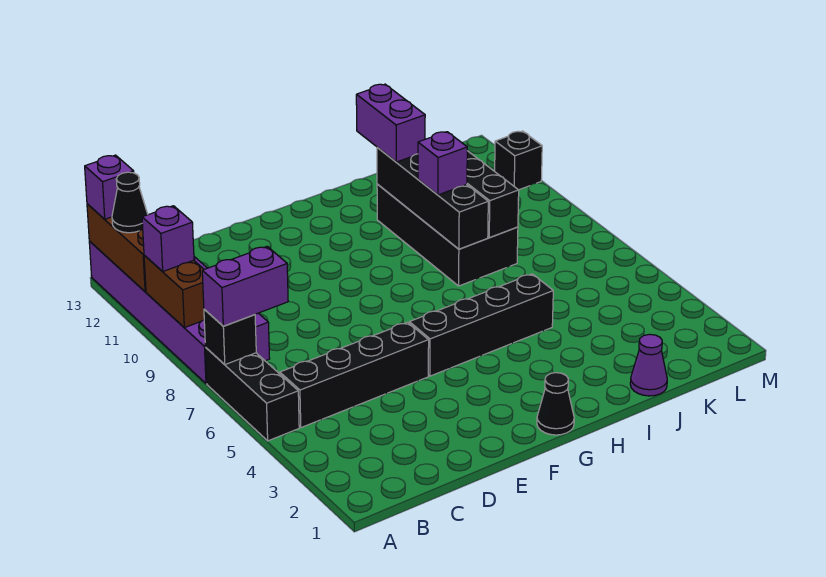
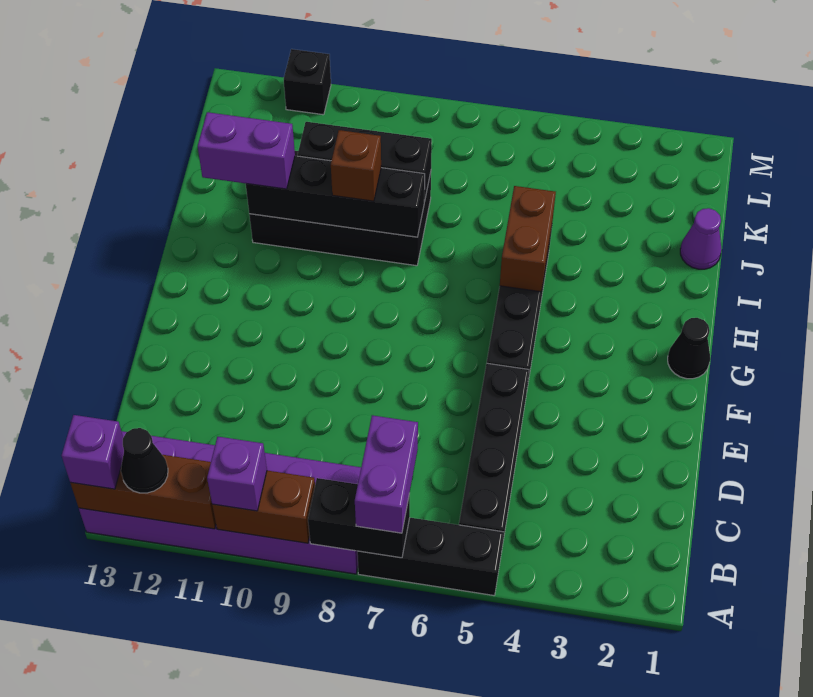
black 1x1 brick [204,309,256,365] -> black 1x2 brick [308,478,410,558]
none -> brown 1x2 brick [500,186,556,292]
purple 1x1 brick [418,132,467,195] -> brown 1x1 brick [331,130,381,201]

